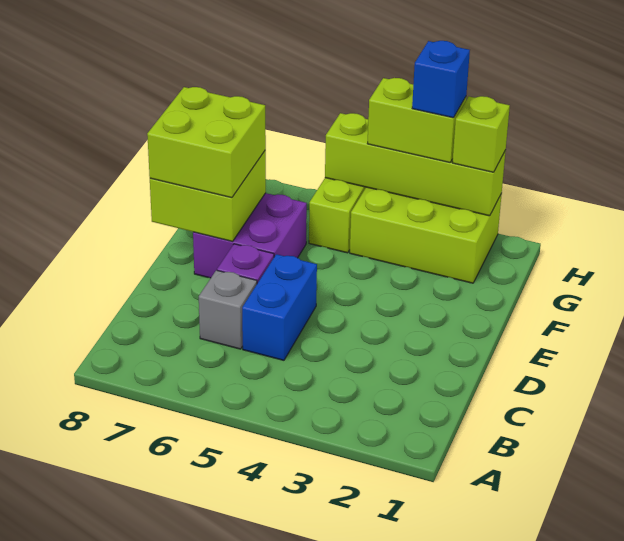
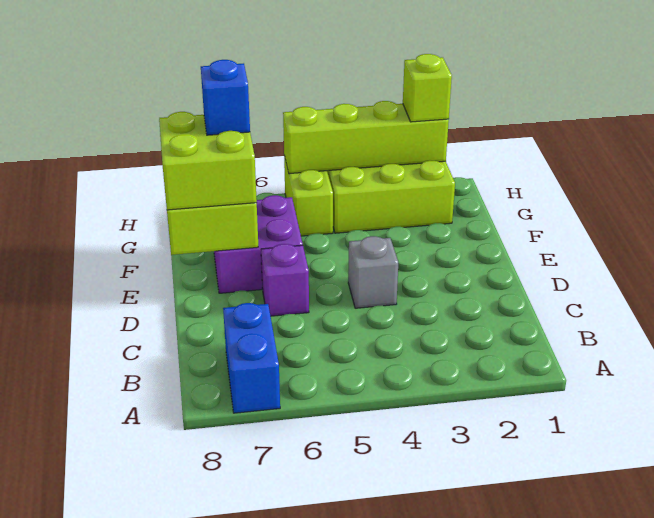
blue 1x2 brick [242,254,317,360] -> blue 1x2 brick moved to [223,303,280,413]
grey 1x1 brick [199,270,257,349] -> grey 1x1 brick moved to [348,236,398,308]
lime 1x2 brick [368,78,466,162] -> none
blue 1x1 brick [412,41,470,118] -> blue 1x1 brick moved to [201,60,250,135]

